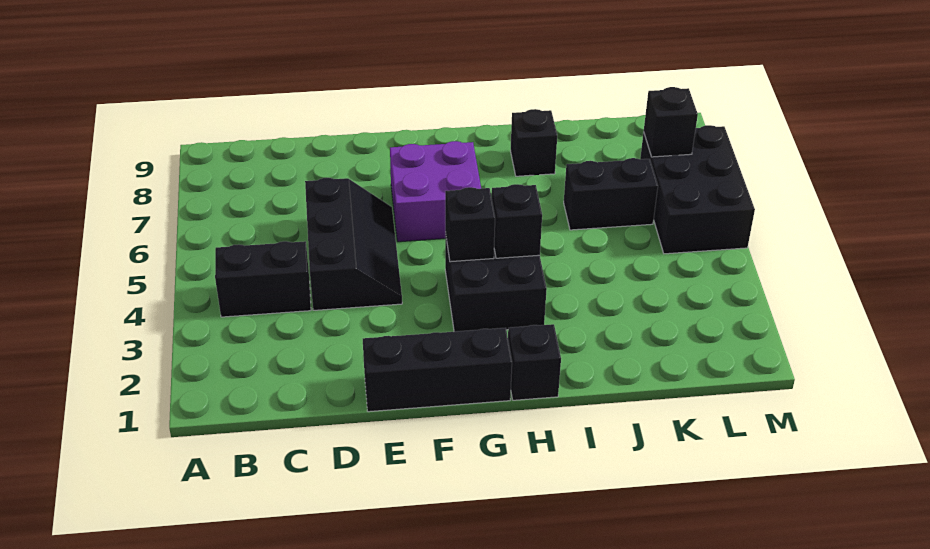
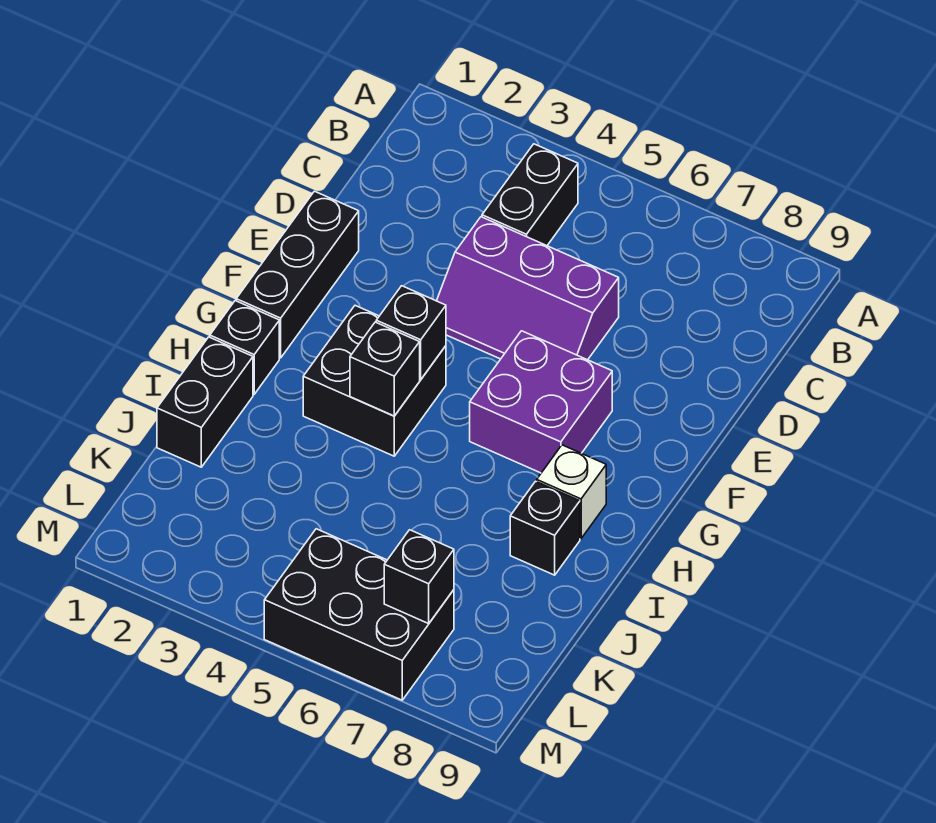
black 2x3 slope [305,178,402,310] -> purple 2x3 slope [437,217,619,360]
none -> white 1x1 brick [537,445,606,539]
black 1x2 brick [564,158,658,230] -> black 1x2 brick moved to [157,337,253,467]

